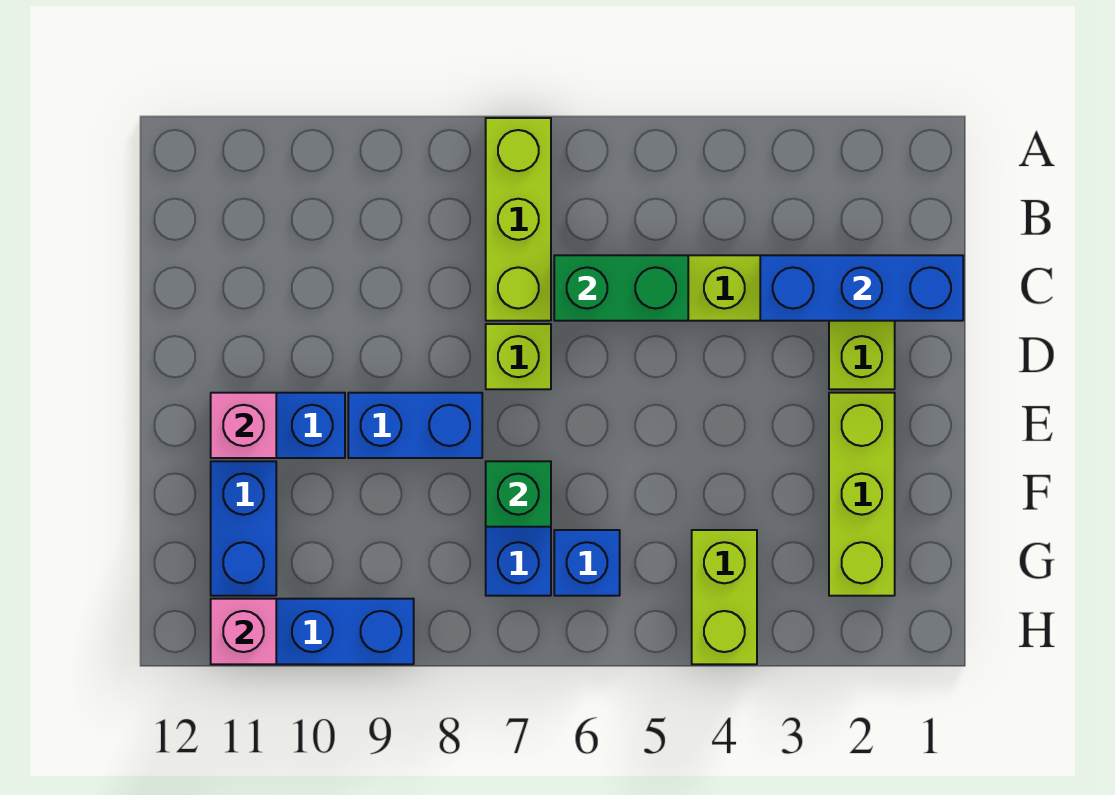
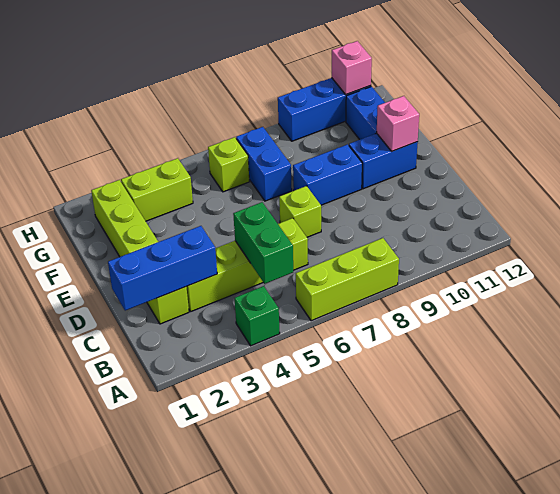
lime 1x3 brick [486,118,551,321] -> lime 1x3 brick turned to [296,238,399,321]
green 1x2 brick [554,255,688,321] -> green 1x2 brick turned to [233,202,293,284]
green 1x1 brick [486,461,551,527] -> green 1x1 brick moved to [235,286,280,346]
lime 1x2 brick [692,530,757,664] -> lime 1x2 brick turned to [121,158,193,221]
blue 1x1 brick [554,530,620,596] -> lime 1x1 brick [208,137,250,192]

